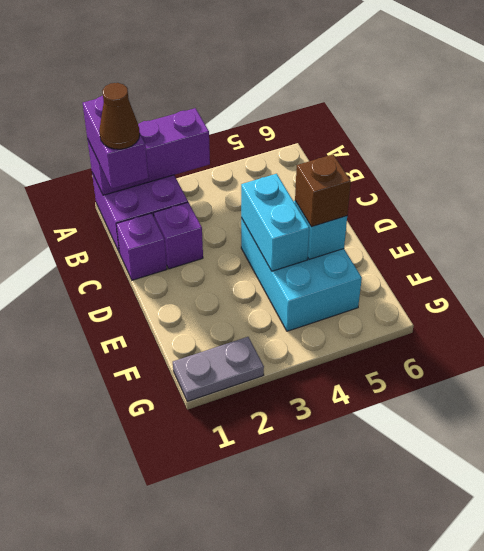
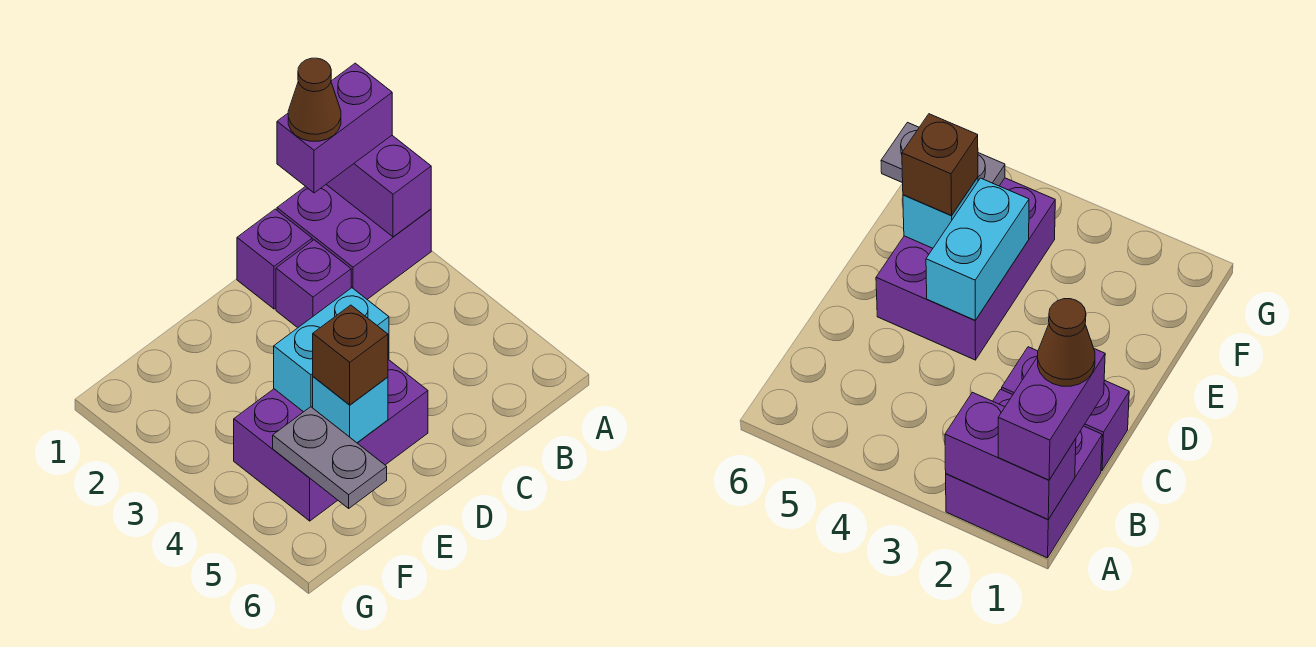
purple 1x3 brick [87,108,210,195] -> purple 1x2 brick [326,136,431,237]
cyan 2x3 brick [241,201,362,331] -> purple 2x3 brick [234,360,428,521]
grey 1x2 plate [173,337,264,401] -> grey 1x2 plate moved to [273,407,387,508]

